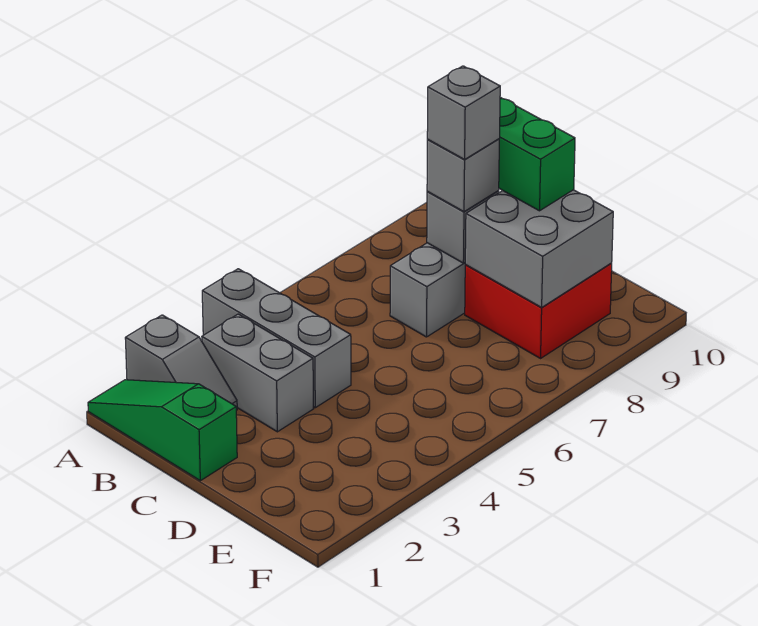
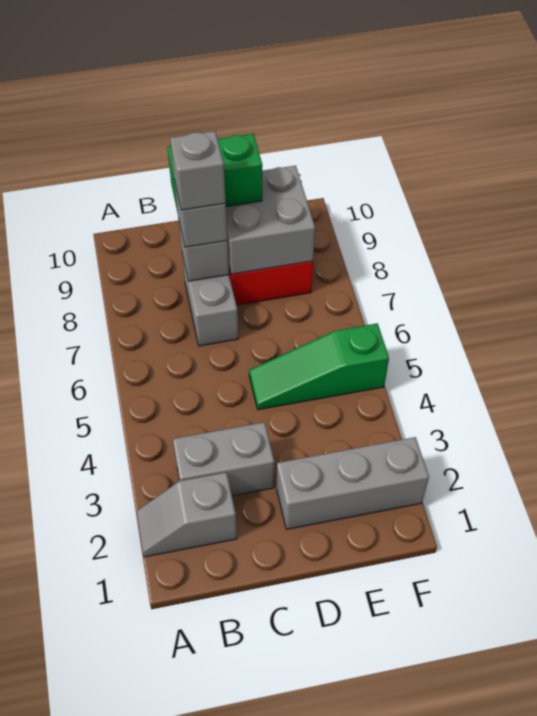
green 1x3 slope [88,380,237,481] -> green 1x3 slope moved to [249,323,389,410]
grey 1x2 slope [125,315,237,410] -> grey 1x2 slope turned to [136,472,237,557]
grey 1x3 brick [202,269,351,408] -> grey 1x3 brick moved to [277,437,429,529]

